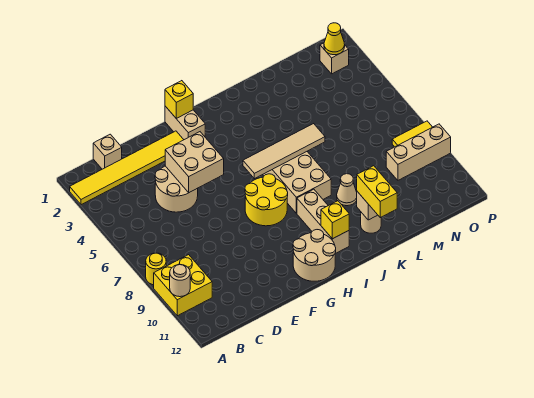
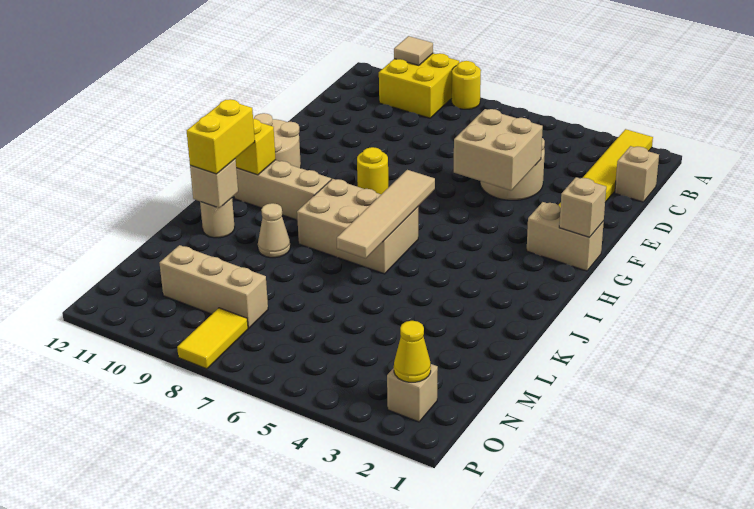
tan 1x1 round brick [170,265,190,297] -> tan 1x1 tile [394,36,433,65]
yellow 1x1 brick [165,81,193,118] -> tan 1x1 brick [559,177,606,237]
yellow 2x2 round brick [245,174,288,226] -> yellow 1x1 round brick [357,147,388,194]
yellow 1x2 brick [357,166,397,217] -> yellow 1x2 brick turned to [187,99,255,174]
tan 1x3 brick [386,124,451,180] -> tan 1x3 brick turned to [160,245,268,328]

